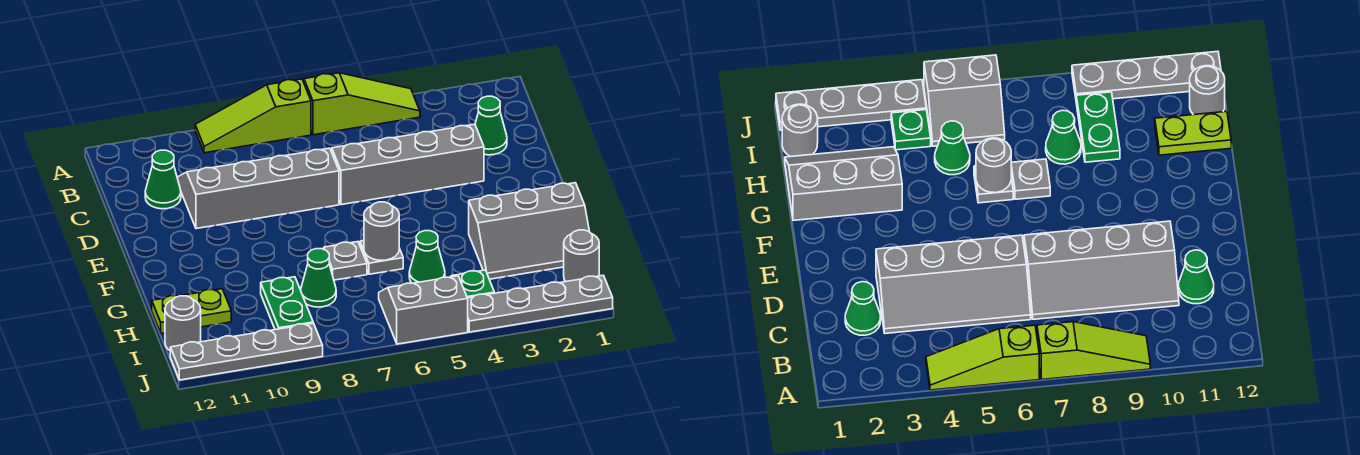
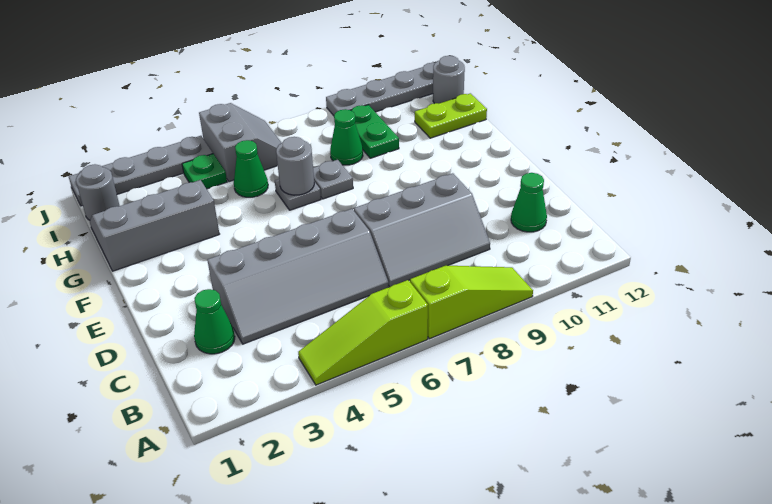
grey 2x4 slope [178,148,339,229] -> grey 2x3 slope [354,173,490,287]
grey 2x2 slope [379,276,468,344] -> grey 2x2 slope turned to [199,103,281,182]

